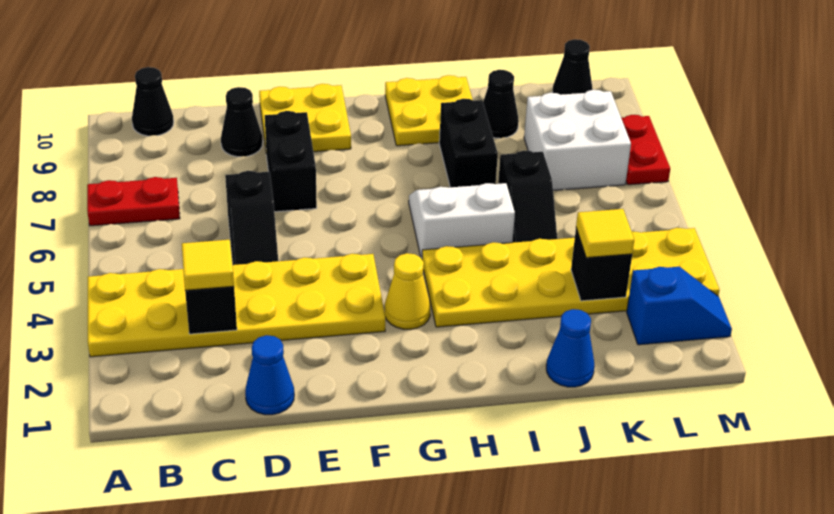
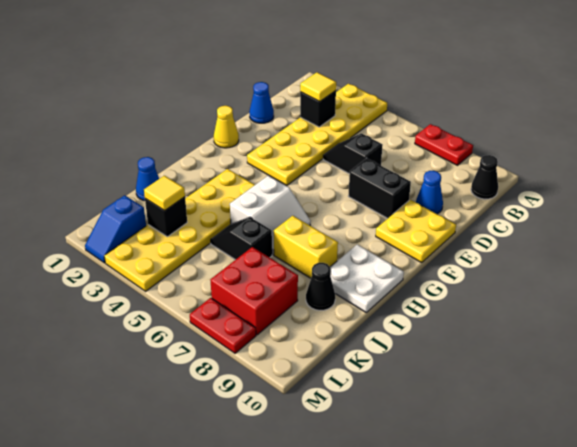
red 1x2 plate [87,177,180,226] -> red 1x2 plate turned to [415,124,473,165]
black 1x1 cone [221,87,263,157] -> blue 1x1 cone [416,171,443,214]
yellow 1x1 cone [385,253,430,329] -> yellow 1x1 cone moved to [214,106,239,148]
yellow 2x2 plate [385,75,473,146] -> white 2x2 plate [330,245,404,312]
black 1x2 brick [439,99,498,187] -> yellow 1x2 brick [274,216,338,278]
white 2x2 brick [524,90,631,190] -> red 2x2 brick [210,247,298,335]
black 1x1 cone [552,39,593,95] -> none

